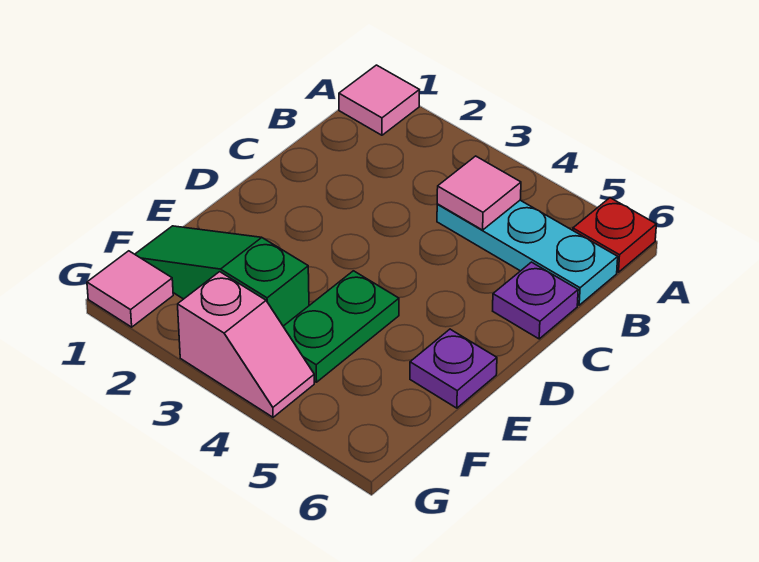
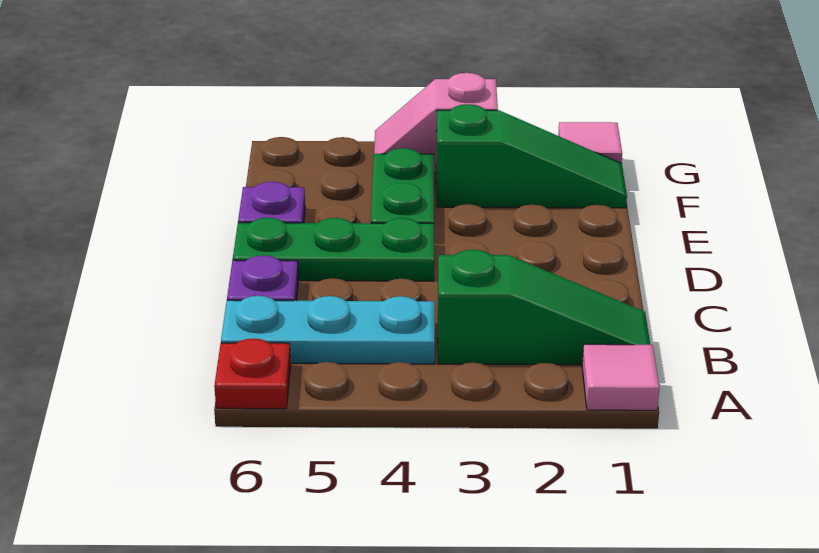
none -> green 1x3 slope [438,250,650,365]
pink 1x1 tile [437,156,521,230] -> none
none -> green 1x3 plate [233,218,434,281]

